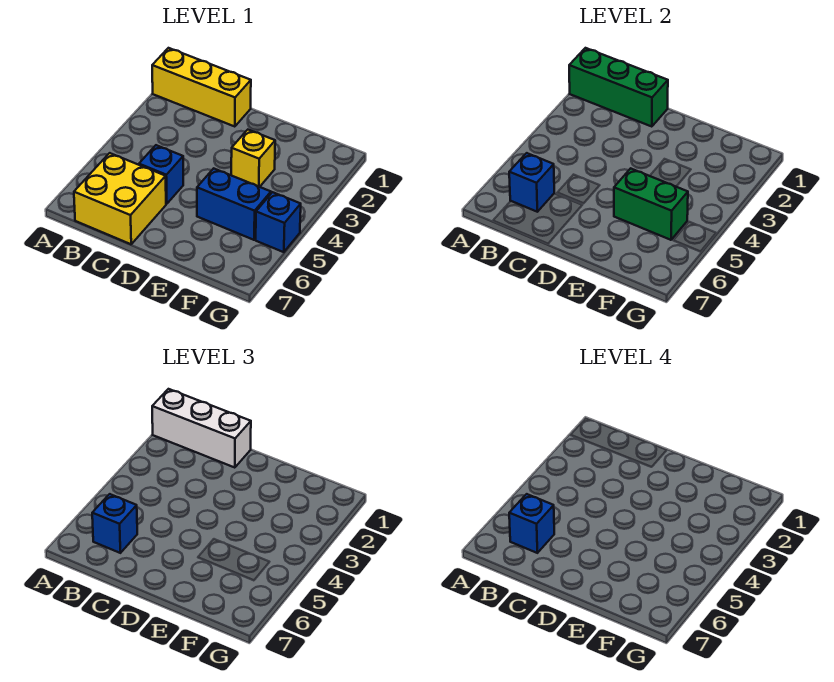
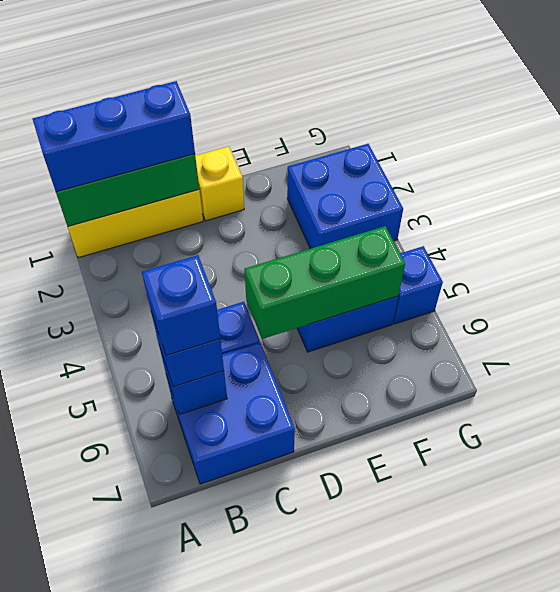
white 1x3 brick [152,389,251,468] -> blue 1x3 brick [33,81,195,192]
yellow 2x2 brick [74,153,166,244] -> blue 2x2 brick [166,342,295,484]
yellow 1x1 brick [231,130,275,187] -> yellow 1x1 brick moved to [195,147,244,221]
green 1x2 brick [614,168,688,240] -> green 1x3 brick [244,226,405,339]
none -> blue 2x2 brick [287,144,403,249]

